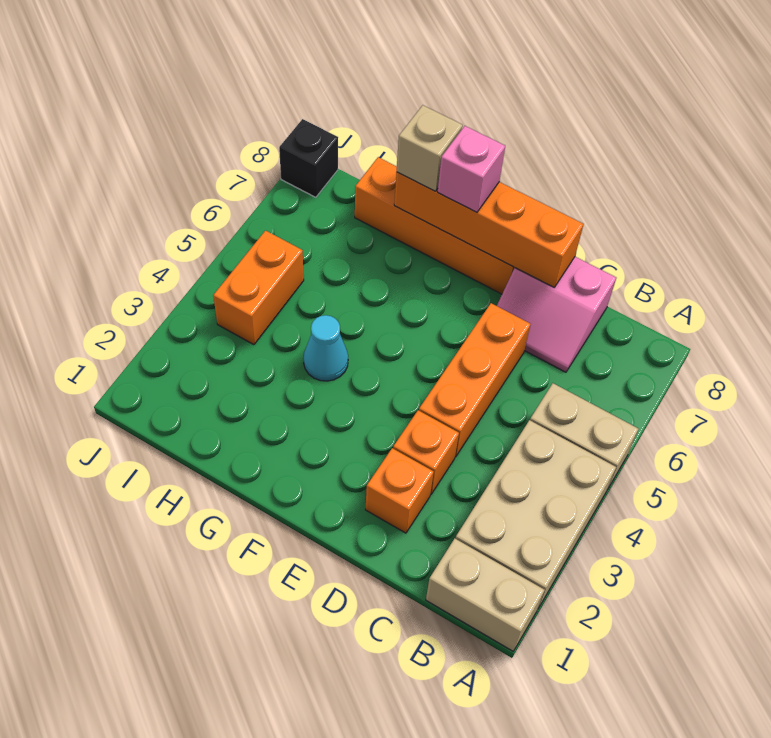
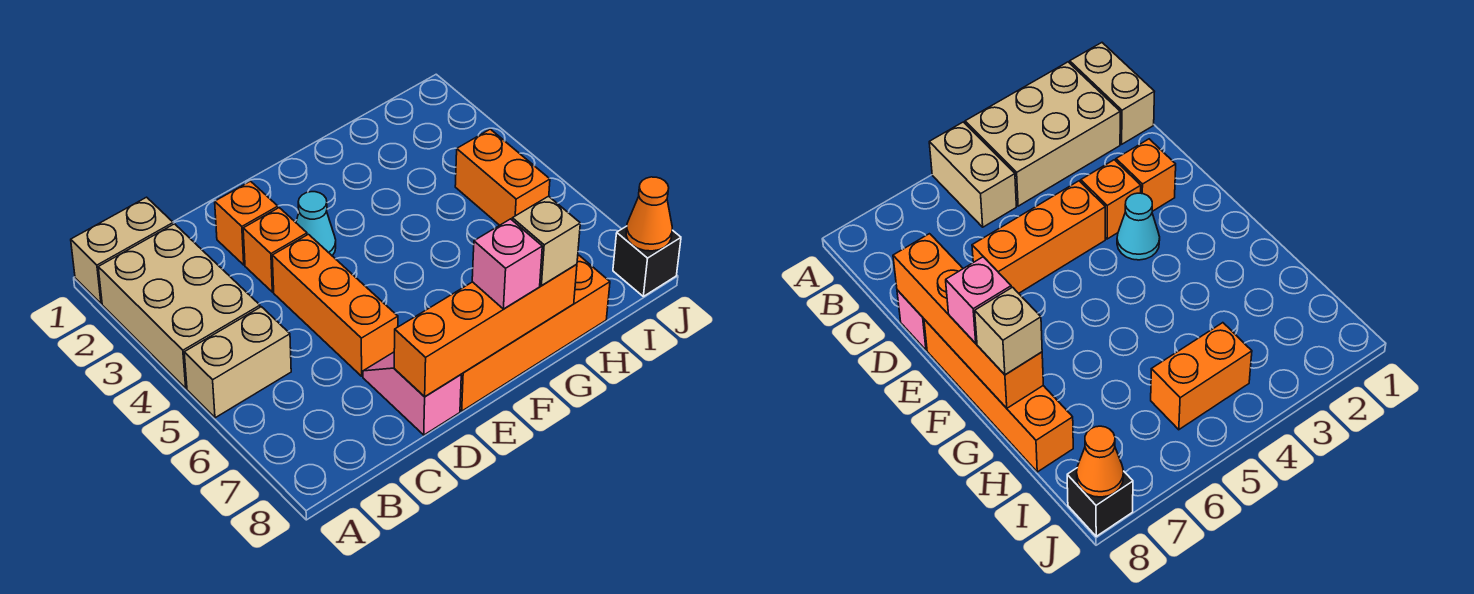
pink 2x2 slope [497,257,616,372] -> pink 1x2 slope [363,352,461,435]
cyan 1x1 cone [303,315,348,381] -> cyan 1x1 cone moved to [296,192,336,256]
none -> orange 1x1 cone [626,177,672,251]

